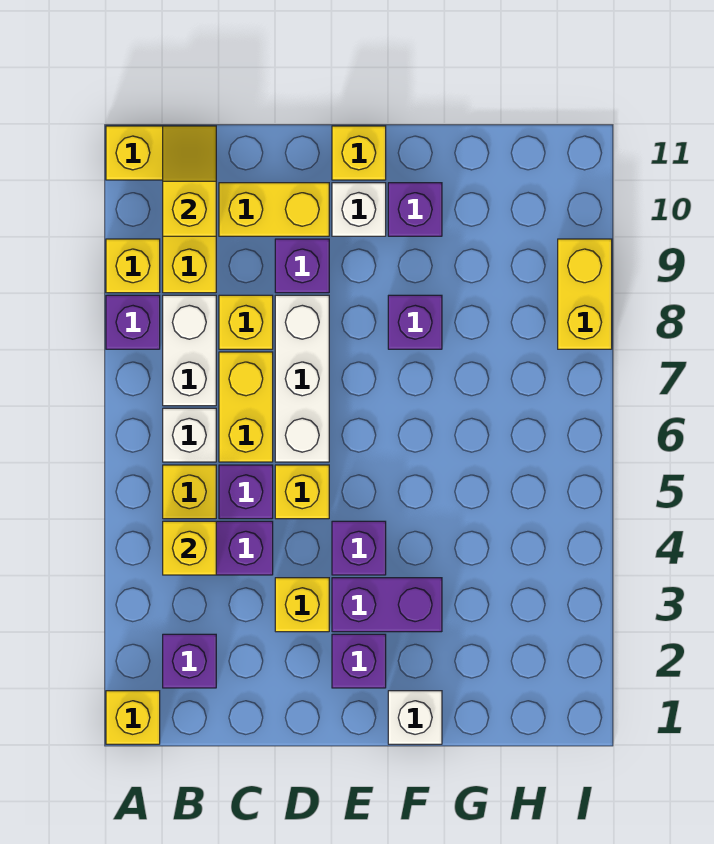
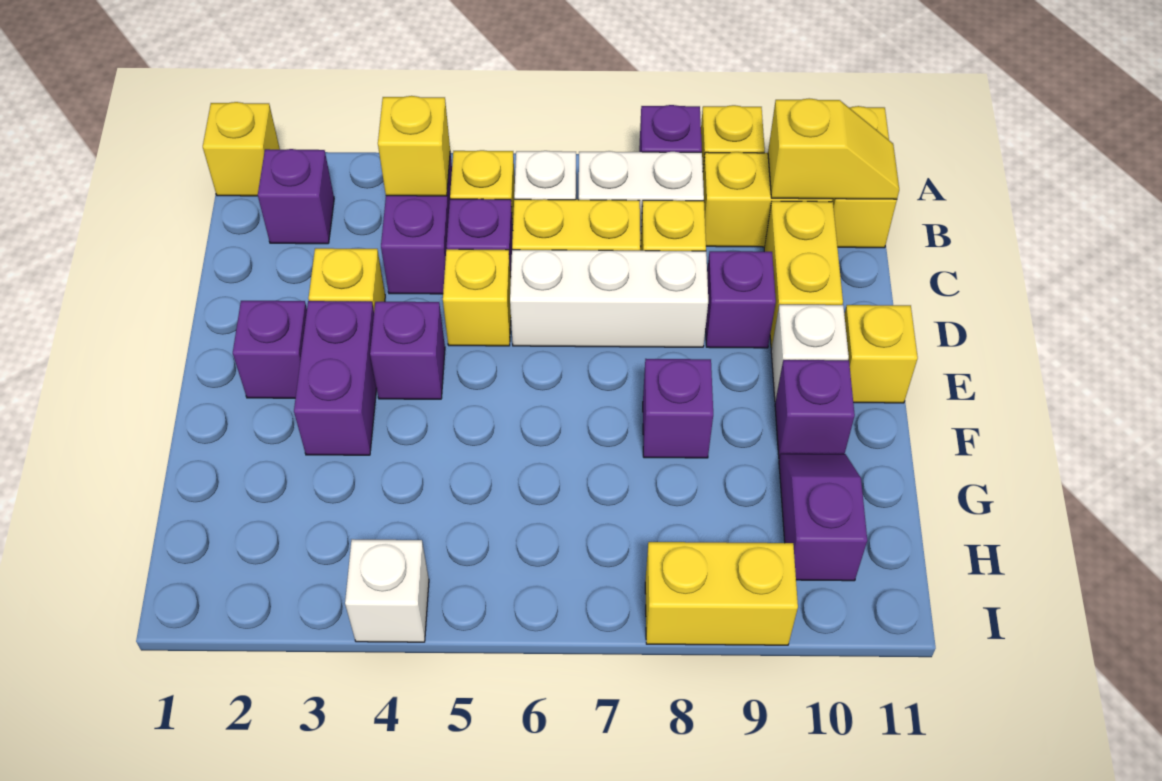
white 1x1 brick [388,691,442,744] -> white 1x1 brick moved to [345,539,429,642]
none -> purple 1x2 slope [779,454,867,581]

